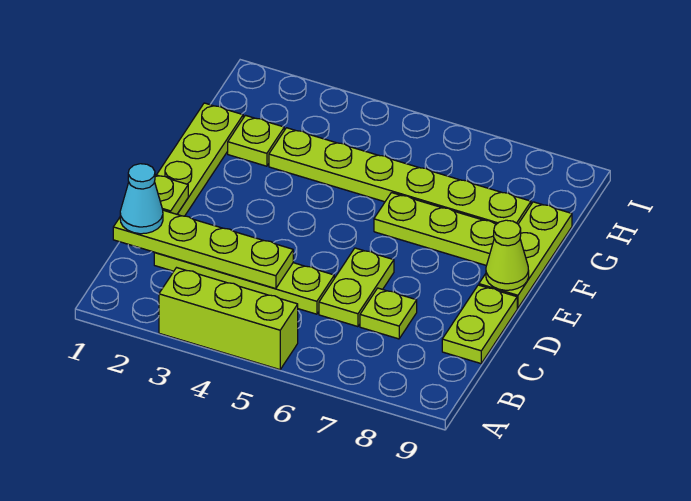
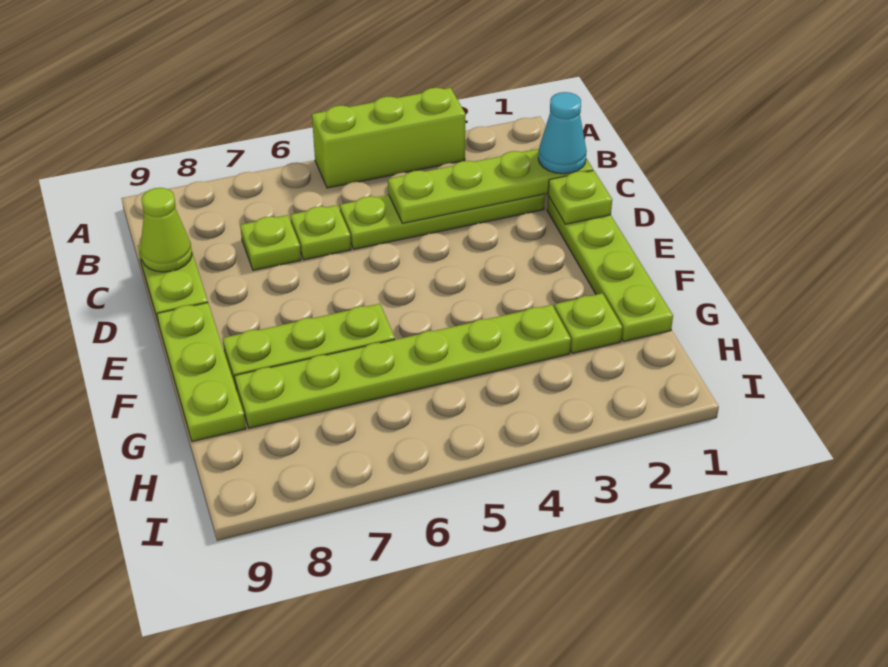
lime 1x2 plate [319,248,394,327] -> lime 1x1 plate [290,205,351,260]
lime 1x1 cone [486,220,529,290] -> lime 1x1 cone moved to [141,188,192,272]

